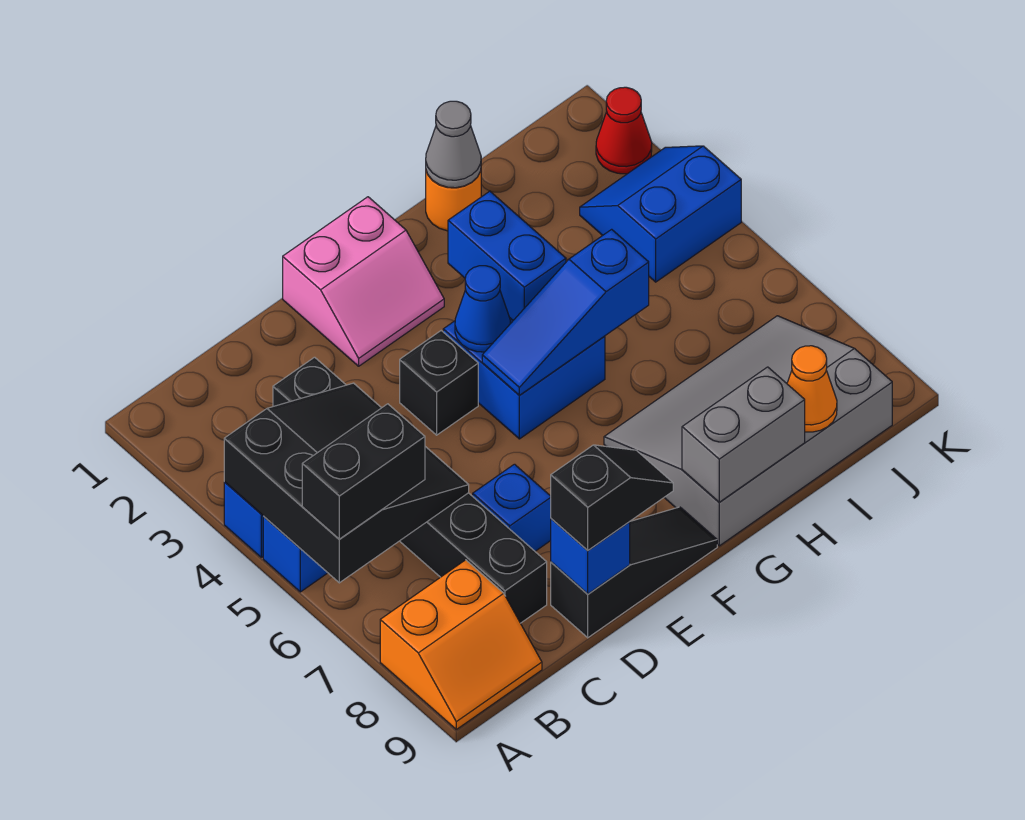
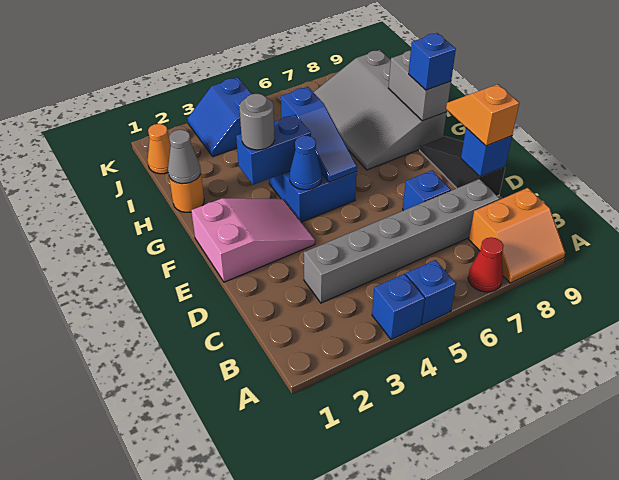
black 3x3 slope [224,383,469,583] -> none
black 1x2 brick [302,404,425,539] -> none
orange 2x2 slope [380,560,542,729] -> orange 2x2 slope turned to [469,188,565,283]
black 1x6 brick [273,357,547,623] -> grey 1x6 brick [304,179,500,303]
black 1x2 slope [551,445,673,550] -> orange 1x2 slope [446,84,519,146]
pink 2x2 slope [283,197,444,366] -> pink 2x3 slope [191,198,315,282]
black 1x1 brick [400,331,478,435] -> none
none -> grey 1x1 round brick [240,94,275,150]
none -> blue 1x1 brick [409,33,456,90]
orange 1x1 cone [787,346,837,432] -> orange 1x1 cone moved to [148,124,171,174]
red 1x1 cone [596,87,652,174] -> red 1x1 cone moved to [468,237,504,292]

